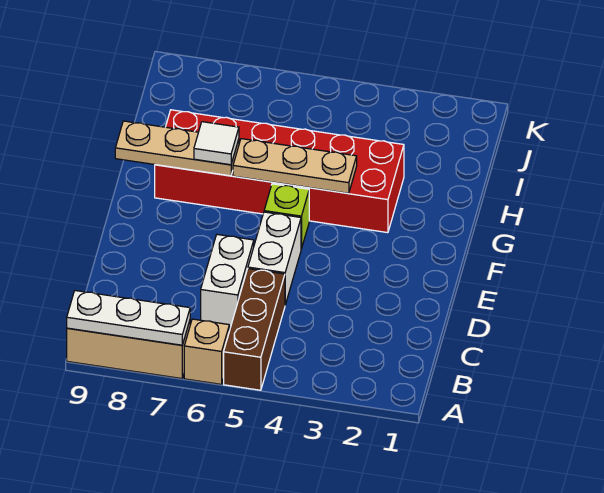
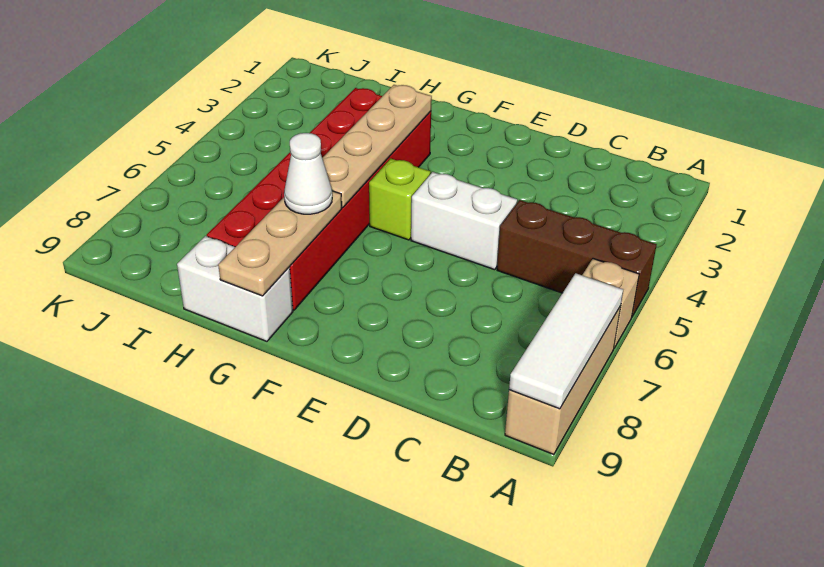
white 1x3 plate [67,291,190,345] -> white 1x3 tile [509,273,623,409]
white 1x2 brick [201,235,254,327] -> white 1x2 brick moved to [177,236,293,341]
tan 1x3 plate [233,139,357,193] -> tan 1x4 plate [322,85,432,208]
white 1x1 tile [194,122,239,165] -> white 1x1 cone [284,133,332,214]

